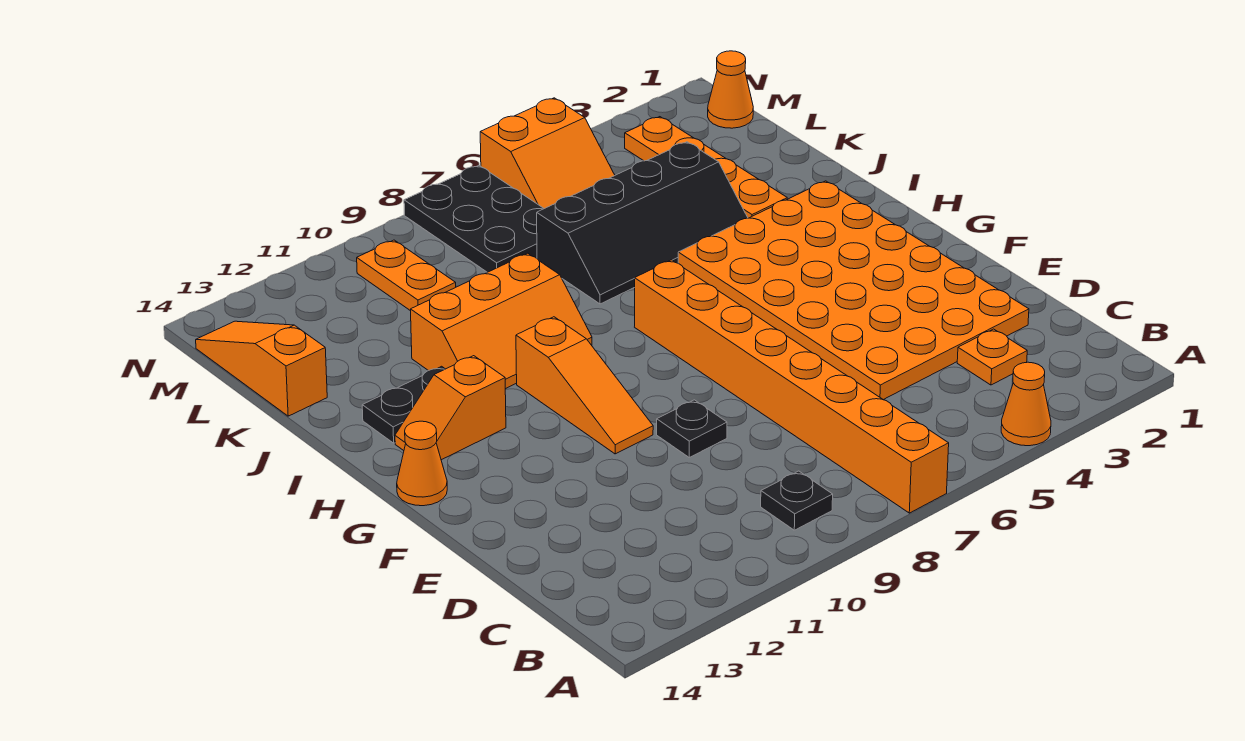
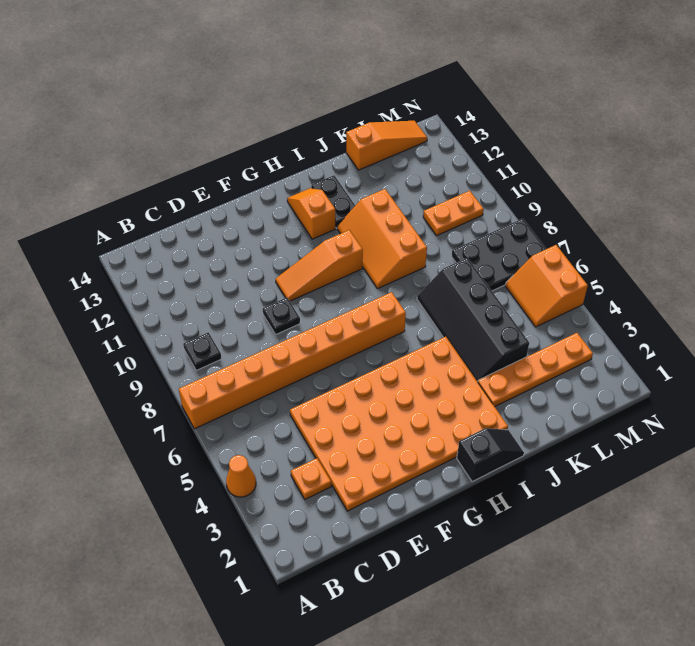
orange 1x1 cone [397,421,447,506] -> none
none -> black 1x2 slope [457,428,524,482]
orange 1x1 cone [708,51,753,128] -> none

